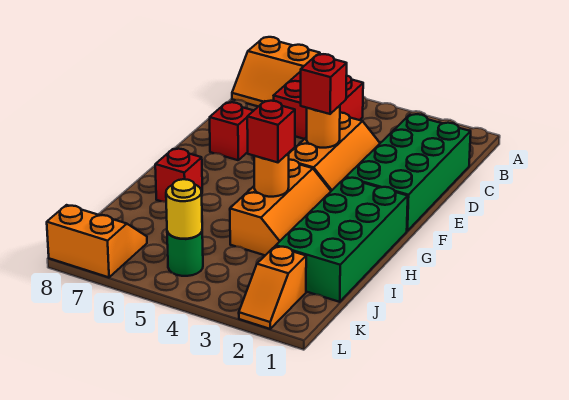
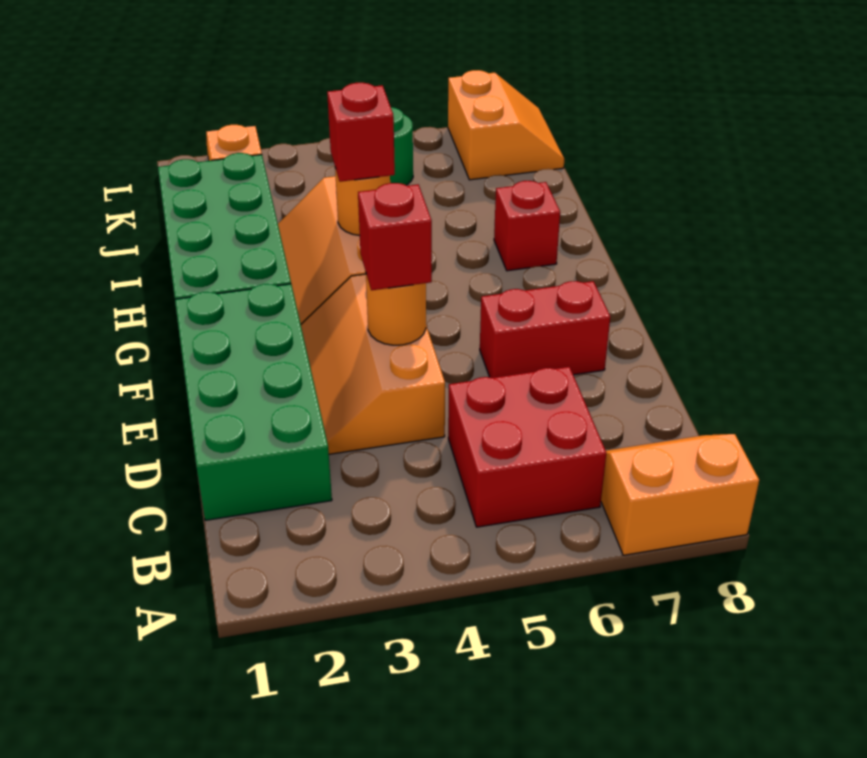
red 1x1 brick [210,102,254,160] -> red 1x2 brick [480,281,610,378]
yellow 1x1 round brick [166,179,202,239] -> none
orange 2x2 slope [47,205,147,277] -> orange 2x2 slope turned to [448,70,564,180]

